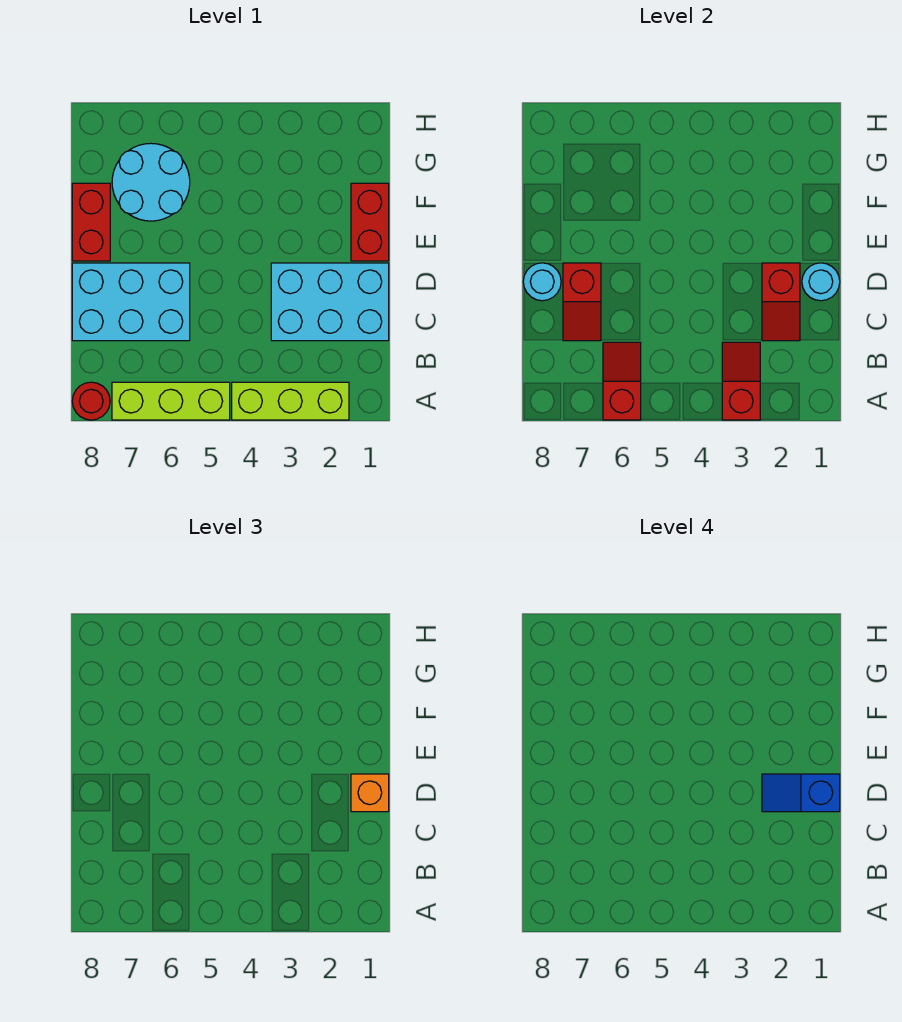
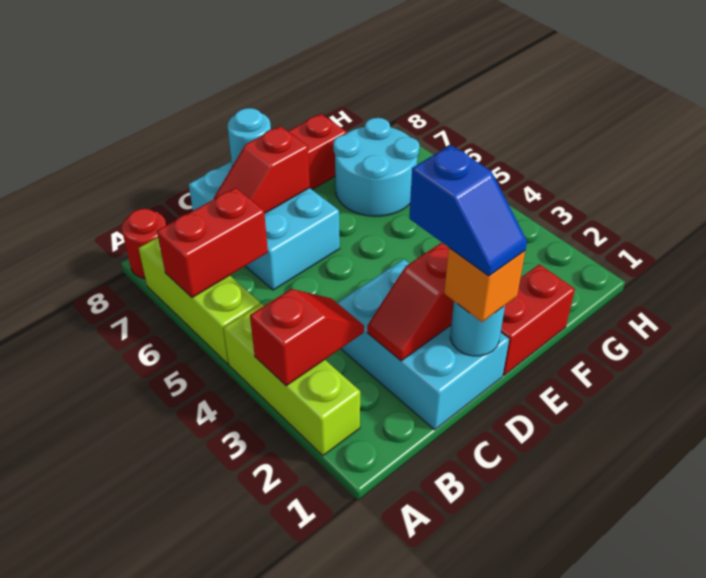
red 1x2 slope [603,342,641,420] -> red 1x2 brick [157,188,268,298]
blue 1x2 slope [762,774,840,812] -> blue 1x2 slope turned to [409,145,527,276]

